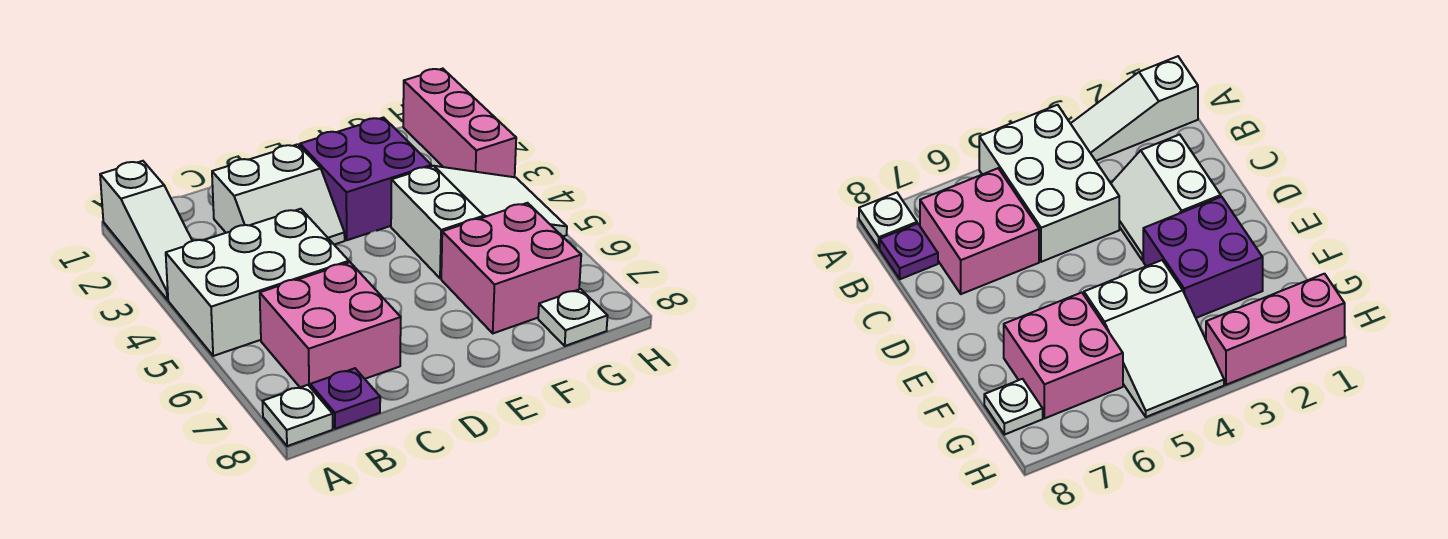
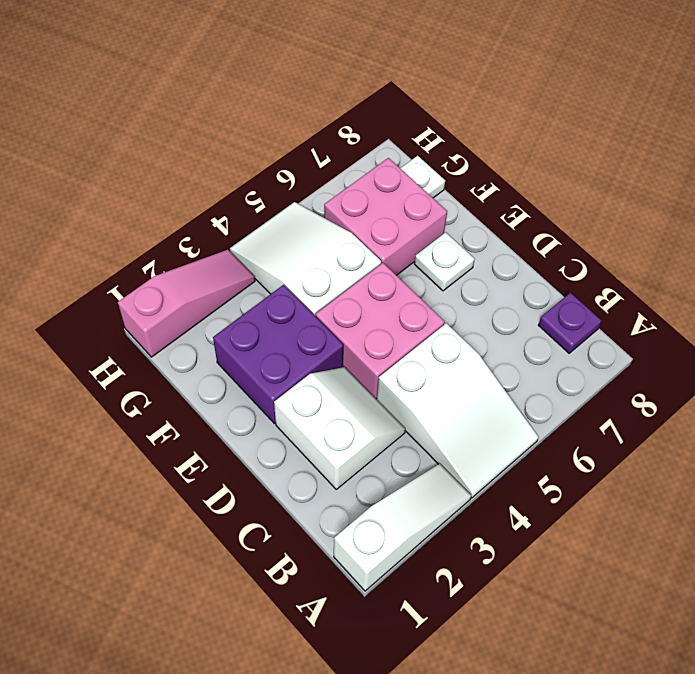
white 2x3 brick [166,209,349,356] -> white 2x3 slope [377,323,538,498]
white 1x1 plate [263,385,333,446] -> white 1x1 plate moved to [414,232,475,291]
pink 2x2 brick [260,262,401,387] -> pink 2x2 brick moved to [316,263,445,399]
pink 1x3 brick [403,69,516,177] -> pink 1x3 slope [118,250,255,357]

